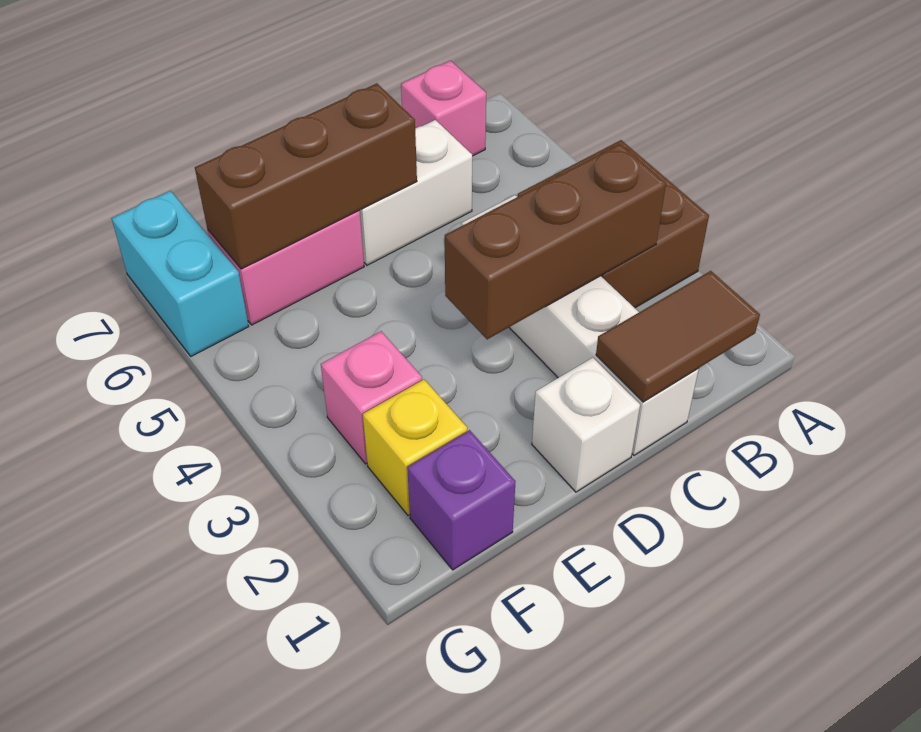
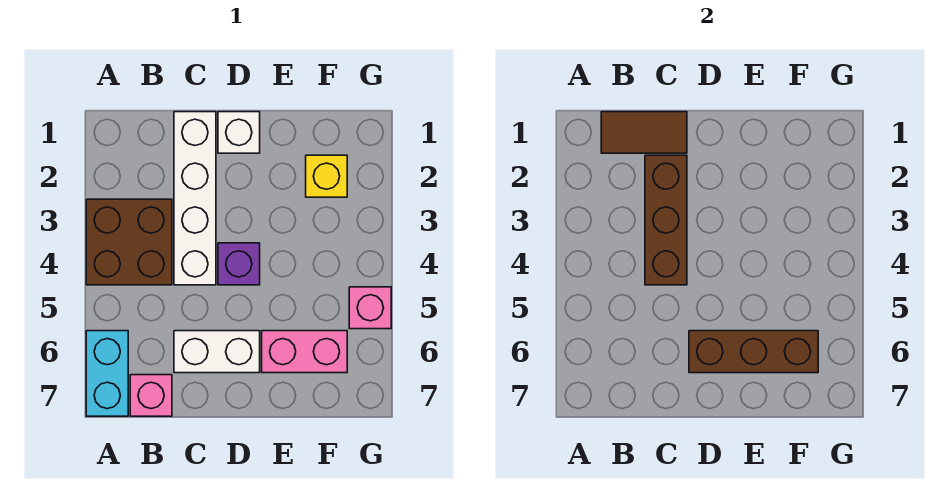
brown 1x3 brick [445,144,666,339] -> brown 1x3 brick turned to [645,155,687,285]
purple 1x1 brick [407,430,516,570] -> purple 1x1 brick moved to [218,243,260,285]
pink 1x1 brick [321,331,422,464] -> pink 1x1 brick moved to [349,287,391,329]
cyan 1x2 brick [112,191,249,356] -> cyan 1x2 brick moved to [86,331,128,416]

